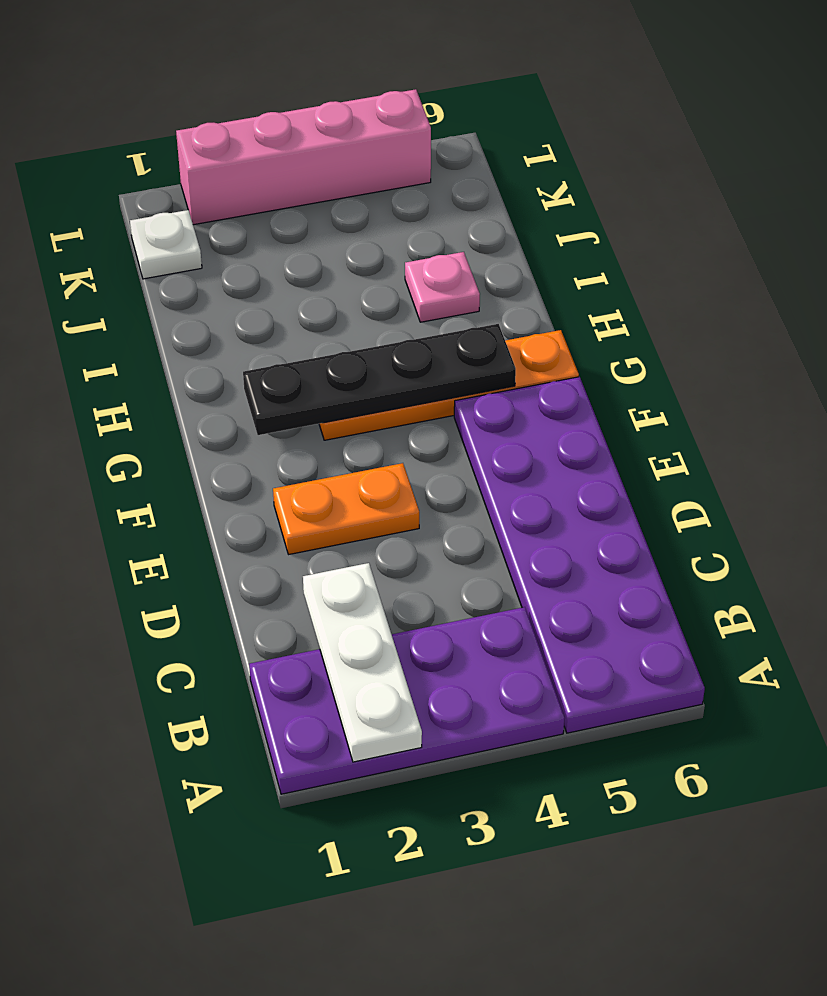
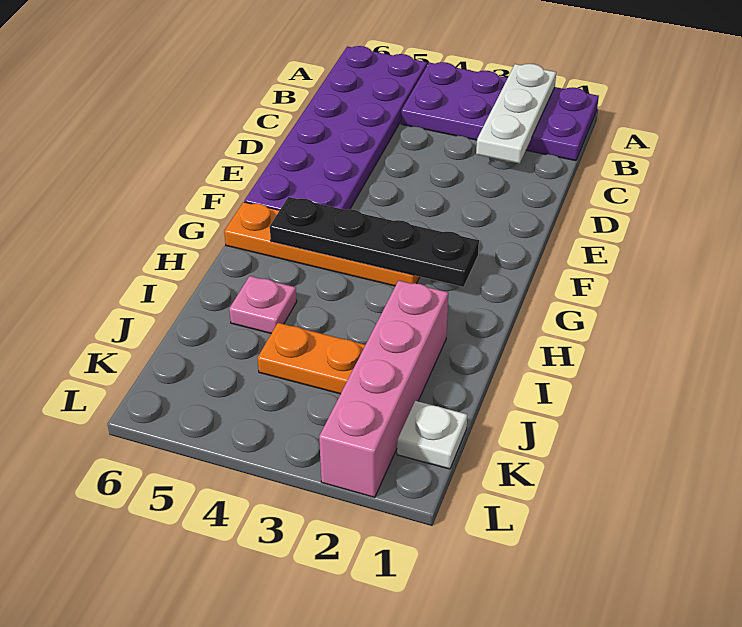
orange 1x2 plate [273,463,419,554] -> orange 1x2 plate moved to [258,323,365,394]
pink 1x4 brick [176,89,431,225] -> pink 1x4 brick turned to [319,281,448,497]

